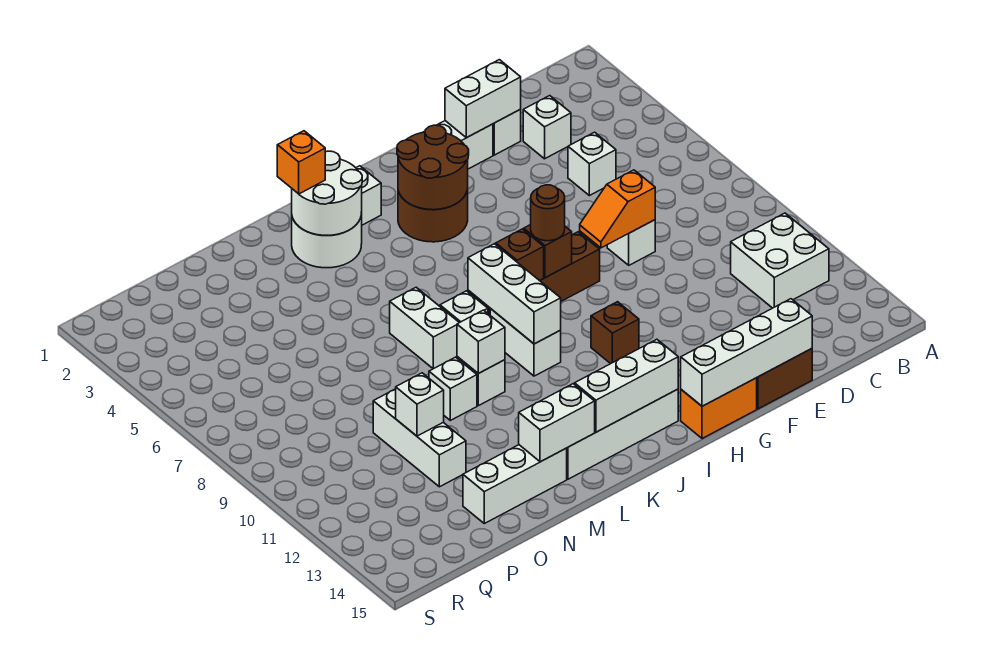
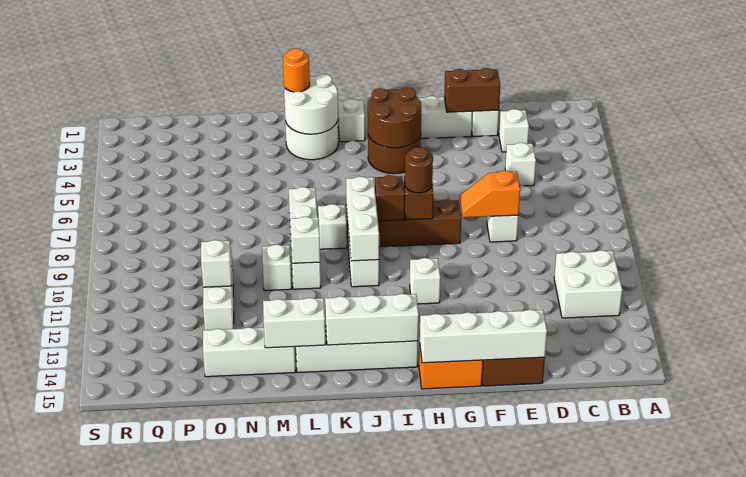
white 1x2 brick [445,60,521,138] -> brown 1x2 brick [444,68,500,112]
brown 1x1 brick [591,302,639,364] -> white 1x1 brick [410,258,440,304]
orange 1x1 brick [277,131,325,194] -> orange 1x1 round brick [283,48,310,92]

